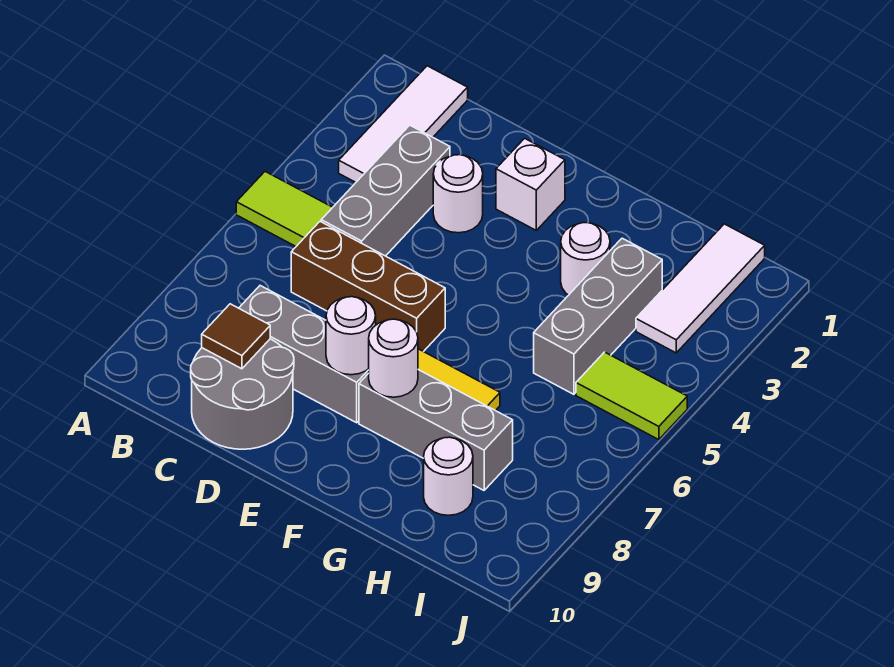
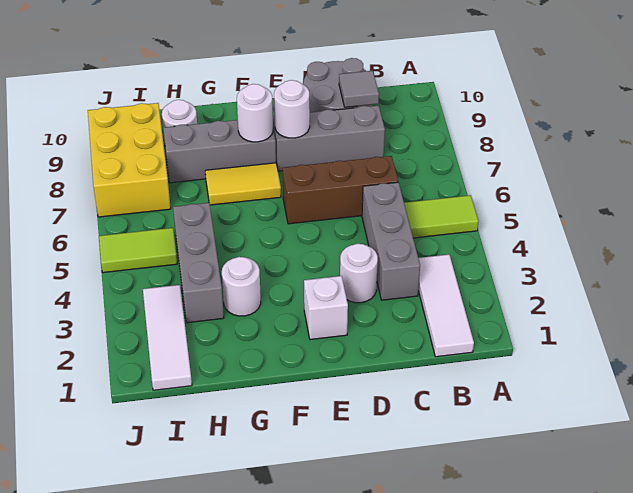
brown 1x1 tile [202,304,270,369] -> grey 1x1 tile [339,71,379,107]
none -> yellow 2x3 brick [88,103,171,217]

